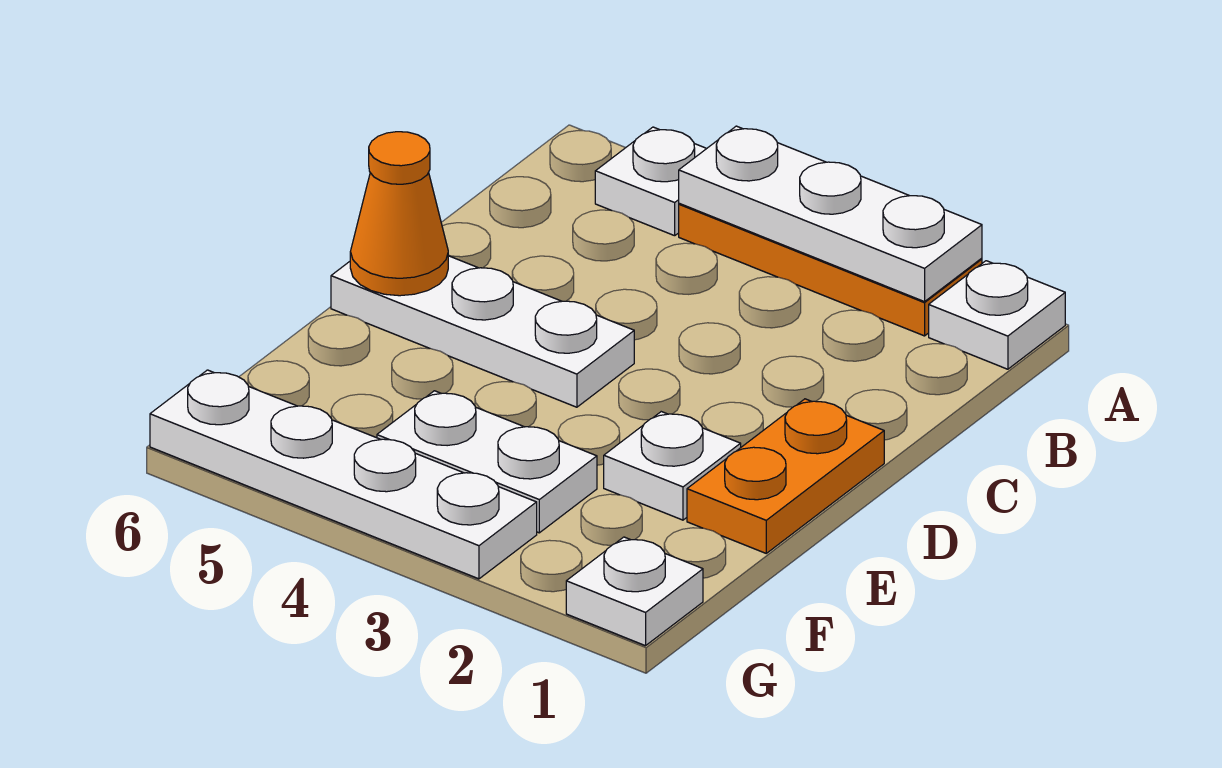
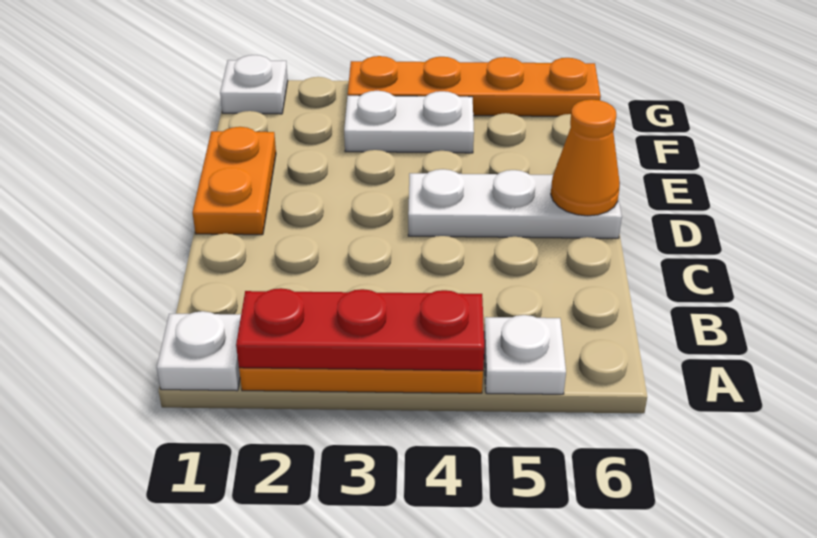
white 1x3 plate [679,126,982,302] -> red 1x3 plate [236,288,484,371]
white 1x1 plate [604,412,741,520] -> none
white 1x4 plate [150,370,537,579] -> orange 1x4 plate [348,56,601,116]

